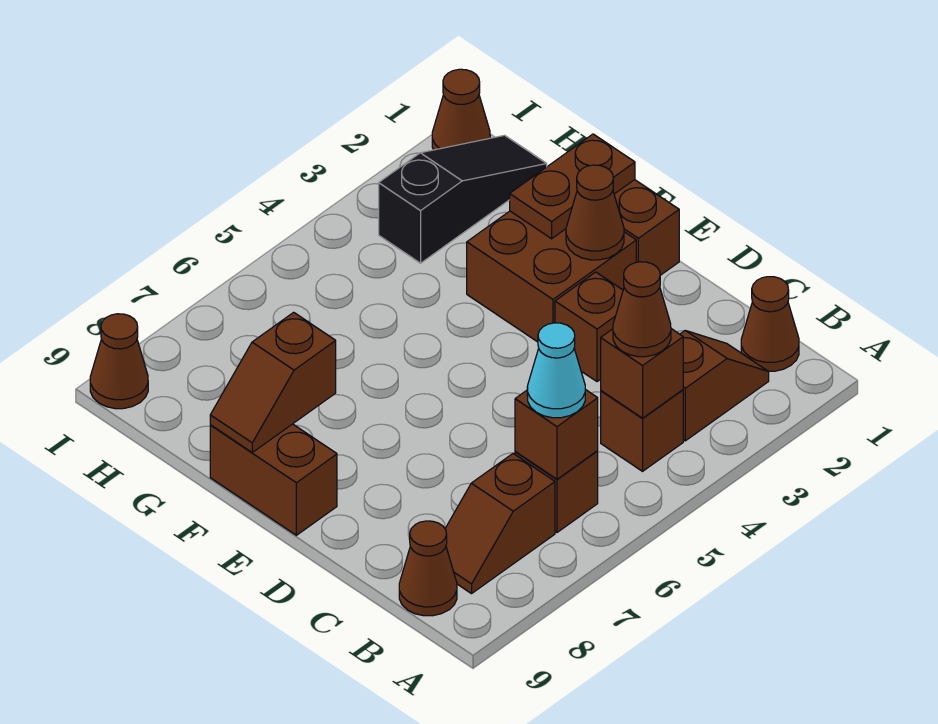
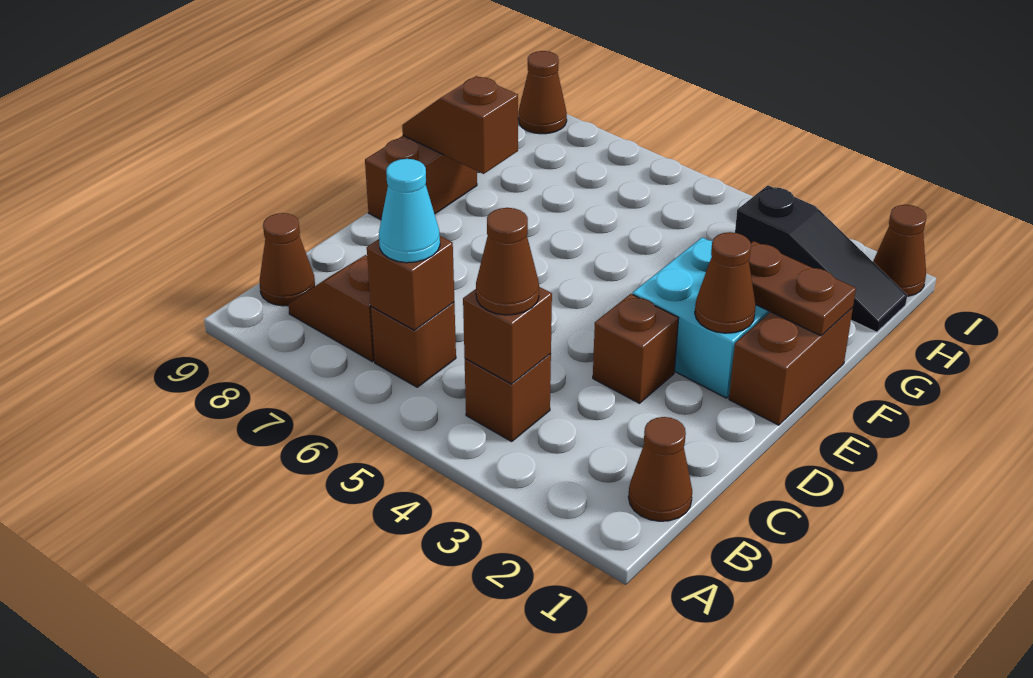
brown 1x2 slope [680,331,769,441] -> none
brown 2x2 brick [467,211,636,342] -> cyan 2x2 brick [633,237,770,398]

